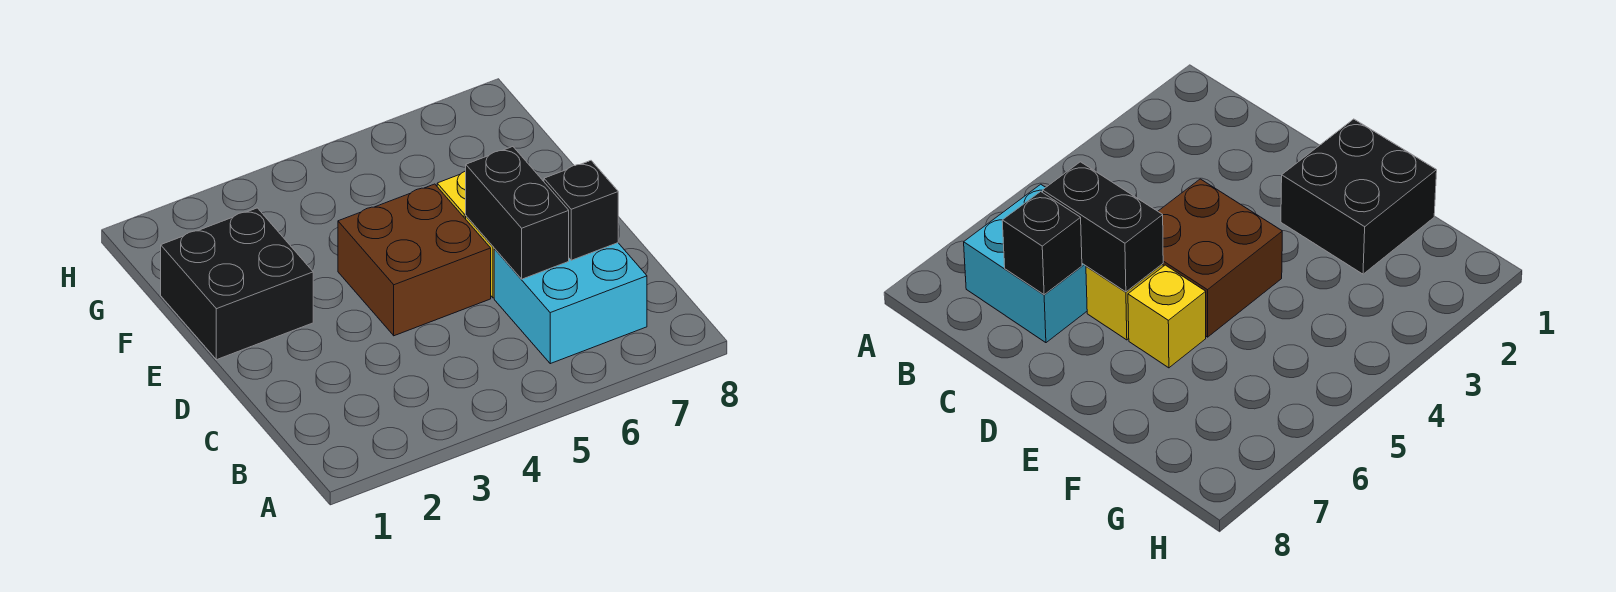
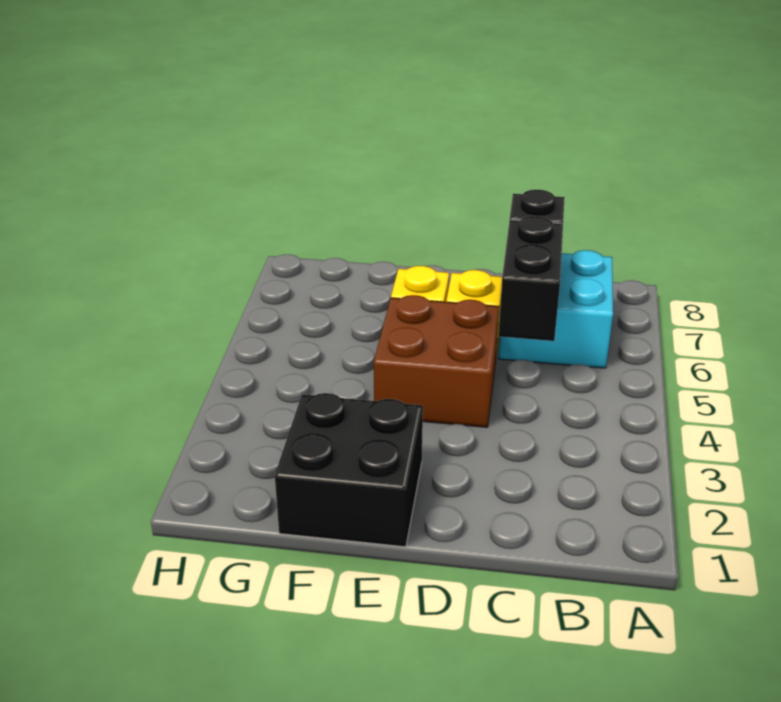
black 1x2 brick [466,147,569,279] -> black 1x2 brick turned to [498,216,563,341]

